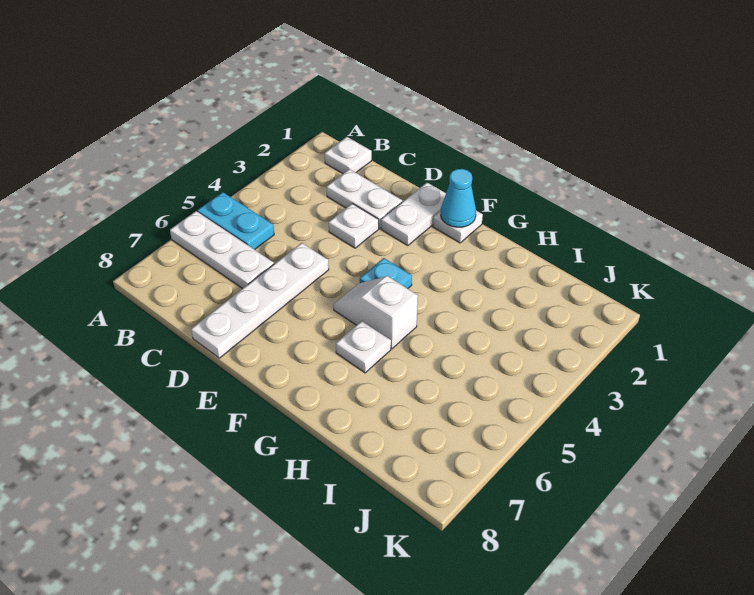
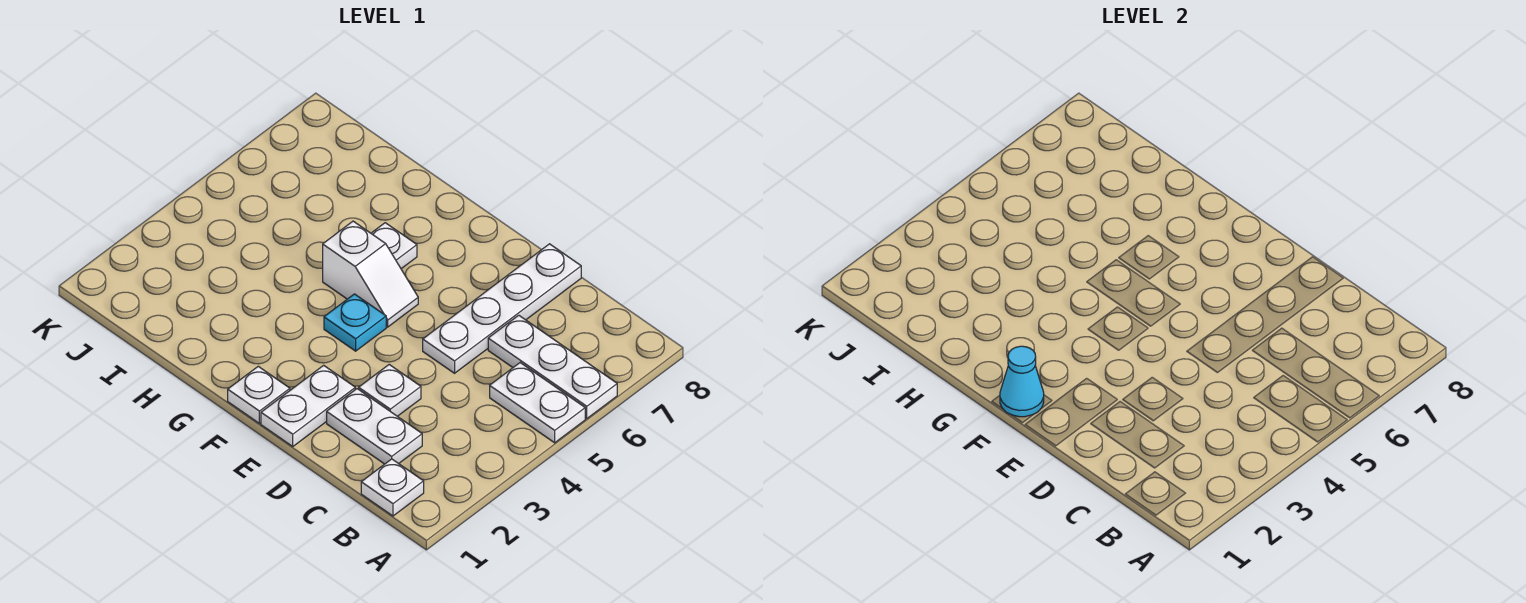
cyan 1x2 plate [197,192,274,250] -> white 1x2 plate [490,363,585,443]

